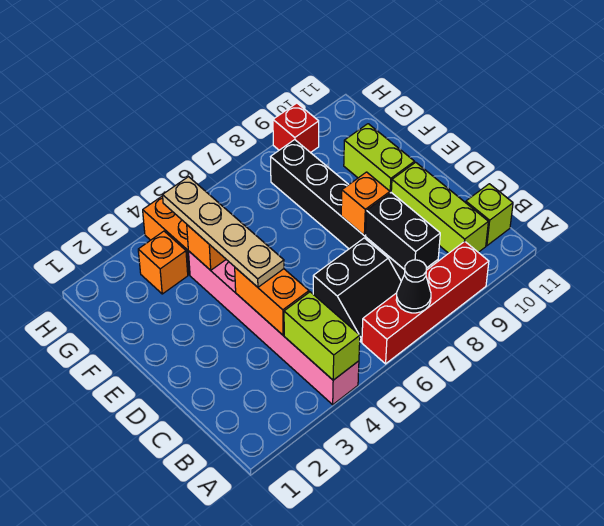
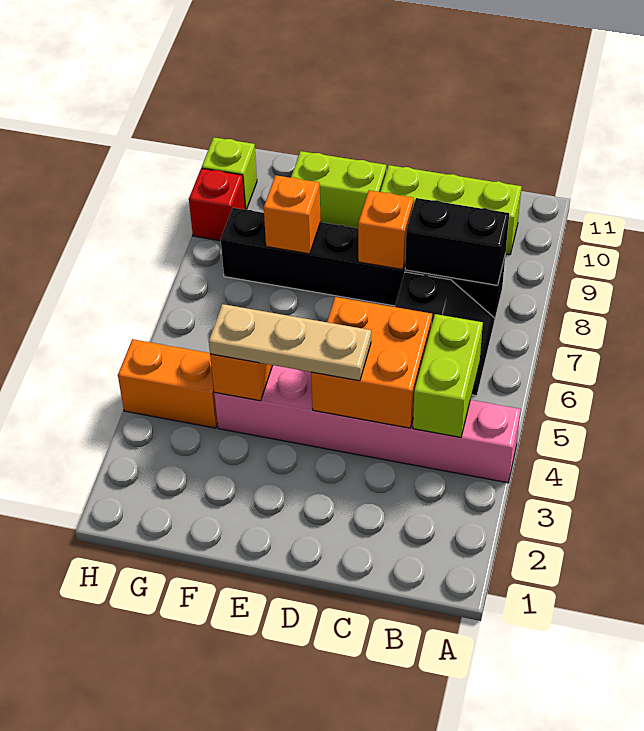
lime 1x2 brick [284,292,360,380] -> lime 1x2 brick turned to [413,314,483,437]
red 1x4 brick [362,241,489,364] -> none
black 1x1 cone [396,260,431,313] -> none
lime 1x1 brick [466,184,513,246] -> lime 1x1 brick moved to [202,137,257,210]
orange 1x2 brick [235,268,309,335] -> orange 2x2 brick [311,297,432,428]
tan 1x4 plate [163,177,284,287] -> tan 1x3 plate [209,304,371,381]
orange 1x1 brick [138,231,188,294] -> orange 1x1 brick moved to [264,175,321,254]

